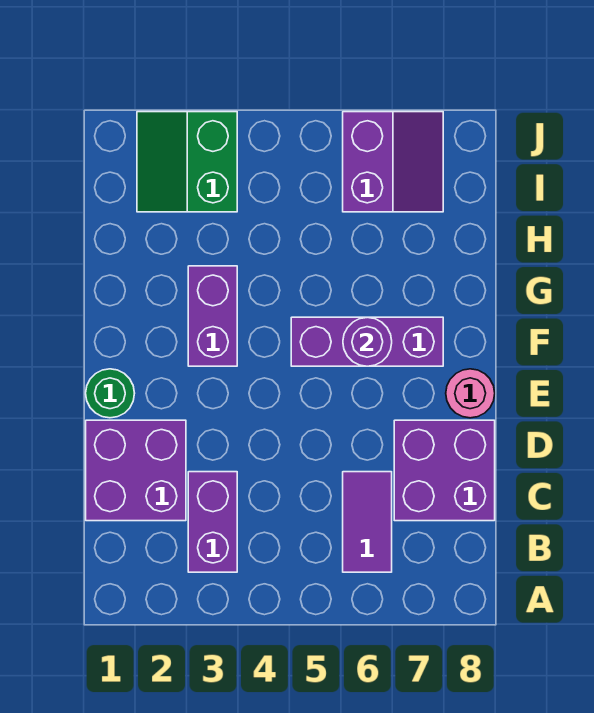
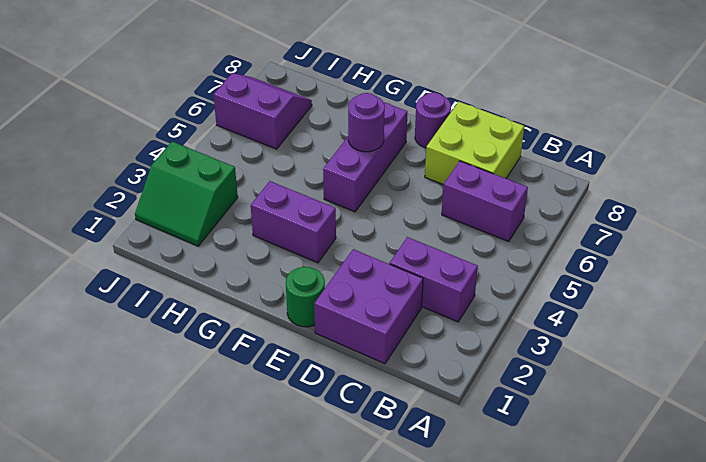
purple 1x2 tile [343,472,392,572] -> purple 1x2 brick [442,161,528,242]
purple 2x2 brick [394,420,495,521] -> lime 2x2 brick [425,102,524,185]
pink 1x1 round brick [446,369,495,418] -> purple 1x1 round brick [415,92,451,148]

